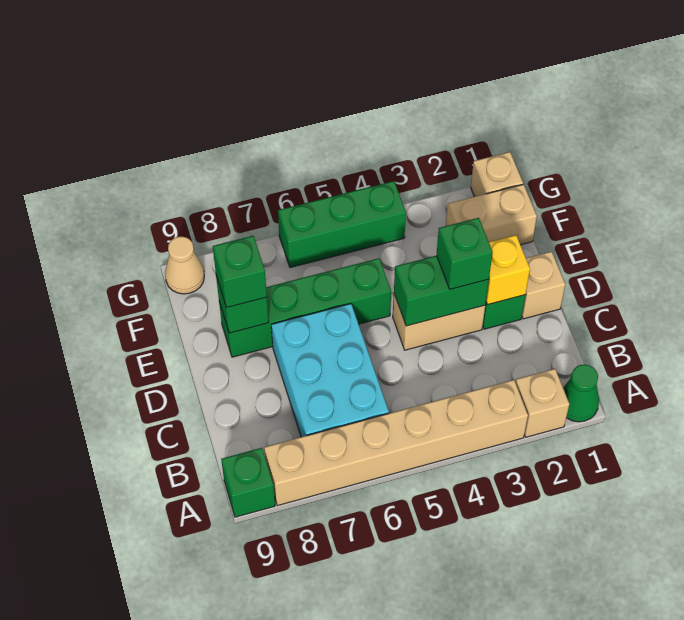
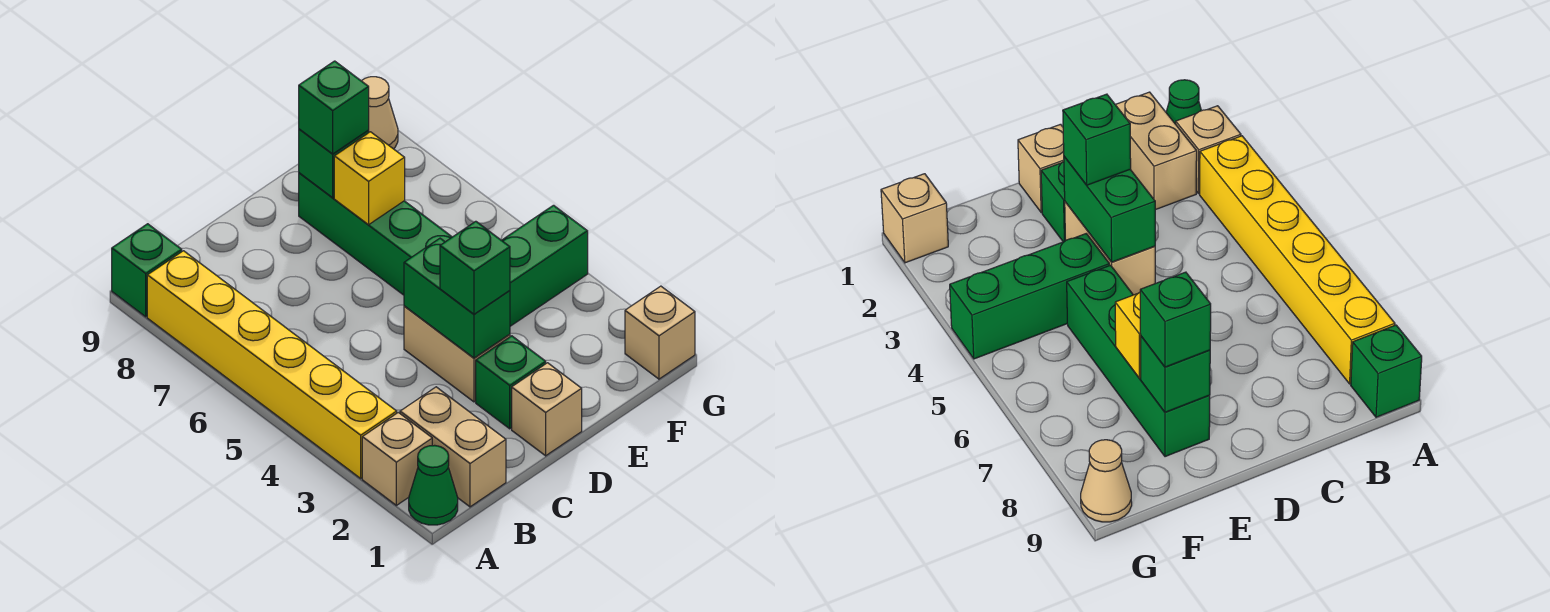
tan 1x6 brick [264,380,528,506] -> yellow 1x6 brick [147,251,397,478]
cyan 2x3 brick [271,304,389,437] -> none
yellow 1x1 brick [486,235,530,305] -> yellow 1x1 brick moved to [334,132,405,225]
tan 1x2 brick [446,184,537,245] -> tan 1x2 brick moved to [400,387,506,507]
green 1x3 brick [278,181,406,268] -> green 1x3 brick turned to [502,205,588,326]

